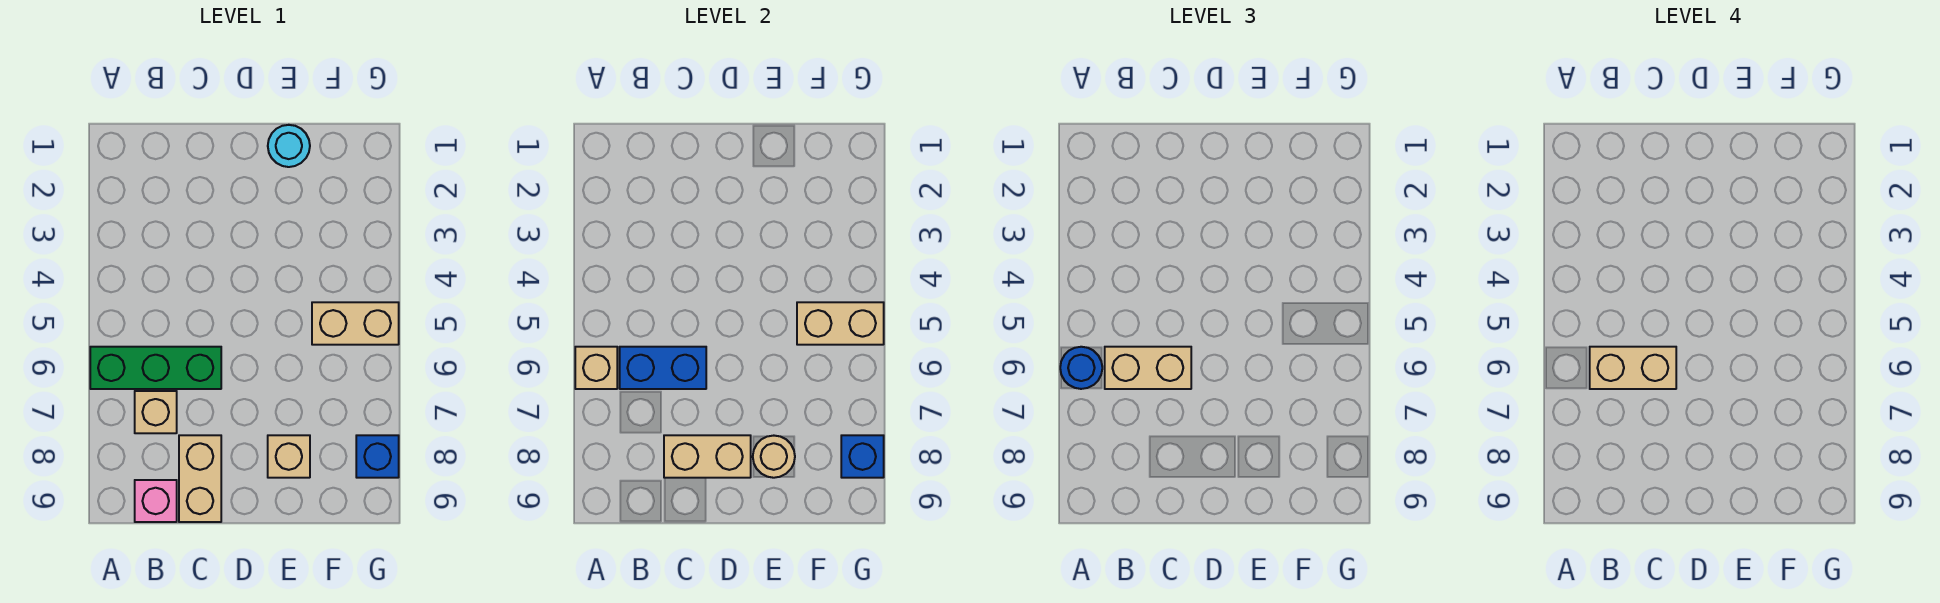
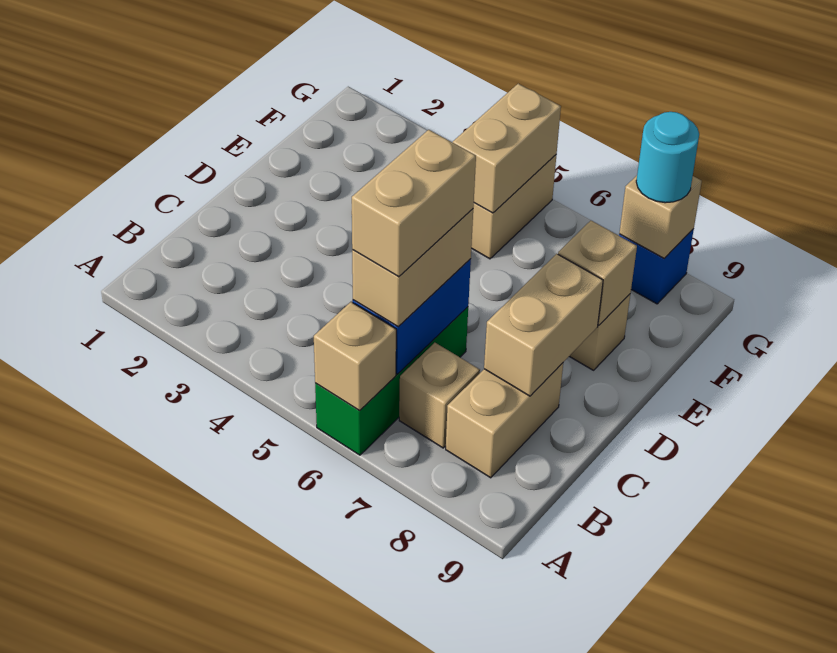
blue 1x1 round brick [1060,347,1102,389] -> none
pink 1x1 brick [135,480,177,522] -> none
tan 1x2 brick [179,435,221,522] -> tan 1x2 brick turned to [446,363,563,478]
cyan 1x1 round brick [268,125,310,167] -> cyan 1x1 round brick moved to [636,112,699,203]
tan 1x1 round brick [753,436,795,478] -> tan 1x1 brick [558,221,637,325]
blue 1x1 brick [841,435,884,478] -> tan 1x1 brick [619,176,702,258]

